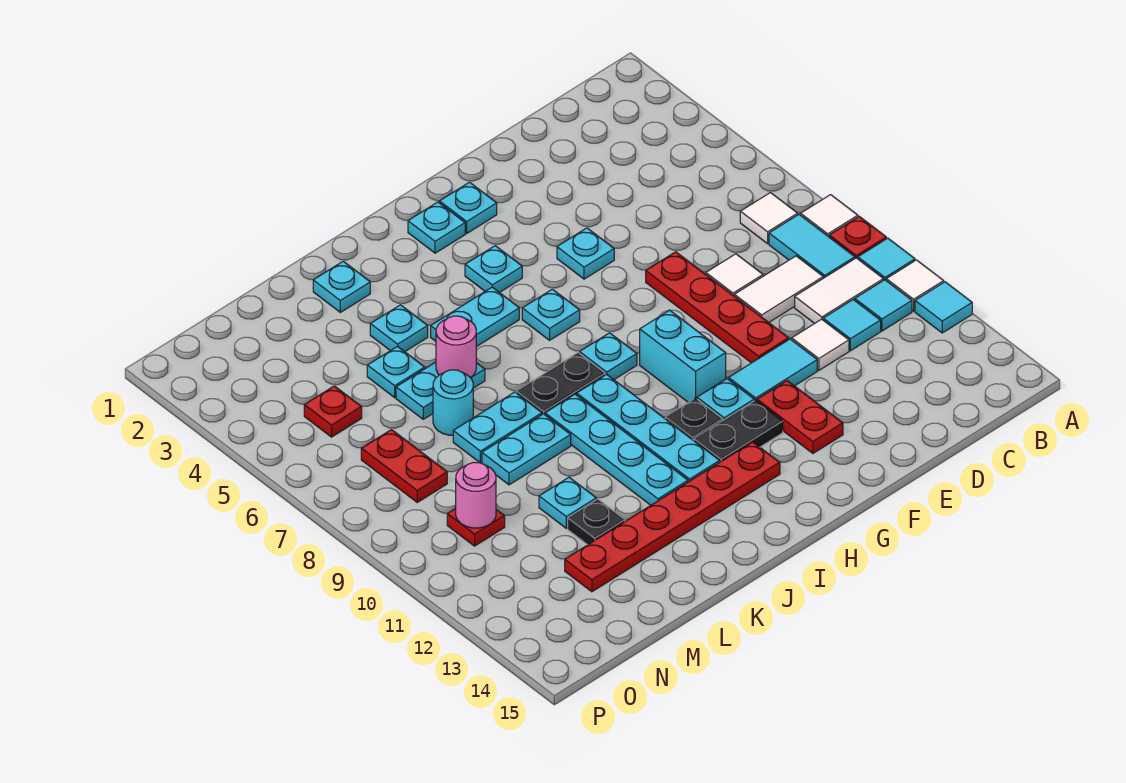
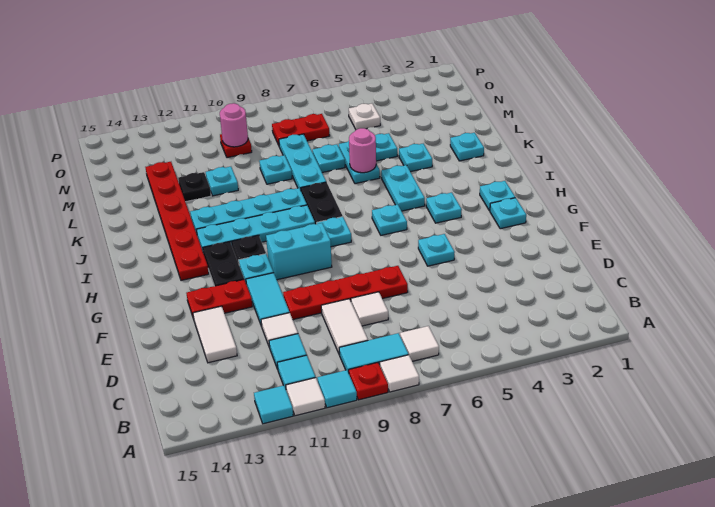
white 1x2 tile [795,258,883,323] -> white 1x2 tile moved to [193,306,237,363]
cyan 1x2 plate [453,392,542,463] -> cyan 1x3 plate [279,134,326,190]
cyan 1x2 plate [482,414,571,485] -> cyan 1x1 plate [259,155,292,184]
cyan 1x1 round brick [433,370,473,435] -> cyan 1x1 plate [312,144,345,173]
red 1x1 plate [304,386,362,437] -> white 1x1 plate [349,104,380,130]

